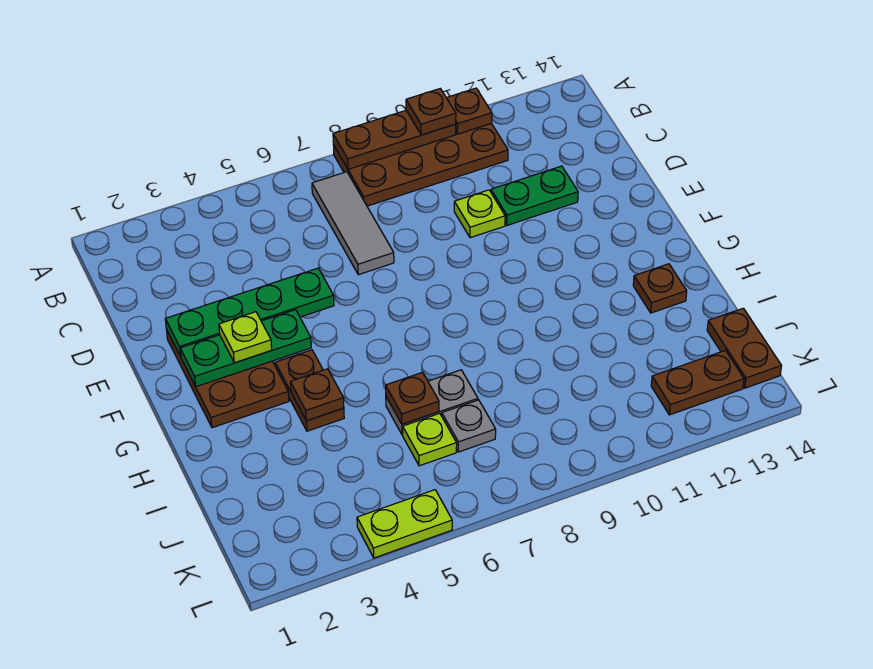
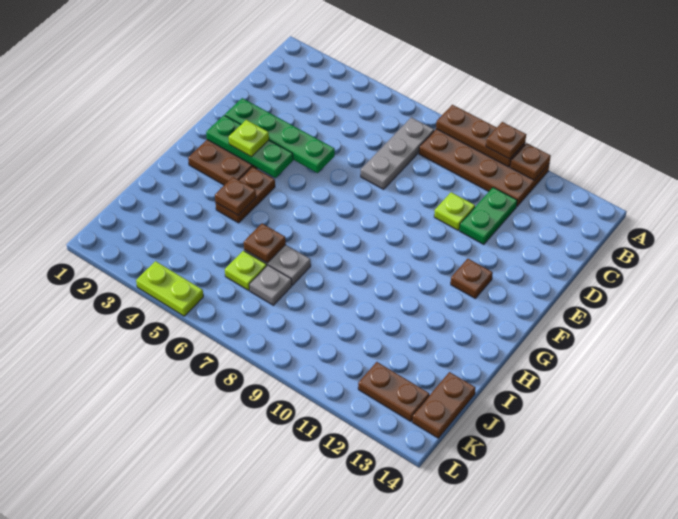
grey 1x3 tile [312,172,394,275] -> grey 1x3 plate [361,117,434,189]
green 1x2 plate [491,166,578,225] -> green 1x2 plate turned to [460,187,517,245]
brown 1x1 plate [633,264,687,313] -> brown 1x1 plate moved to [451,259,493,298]

